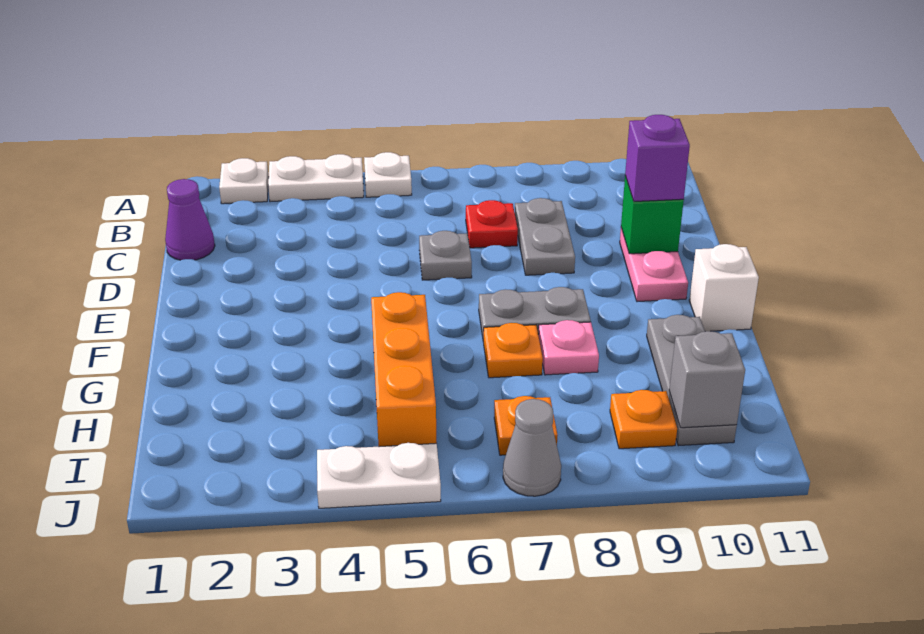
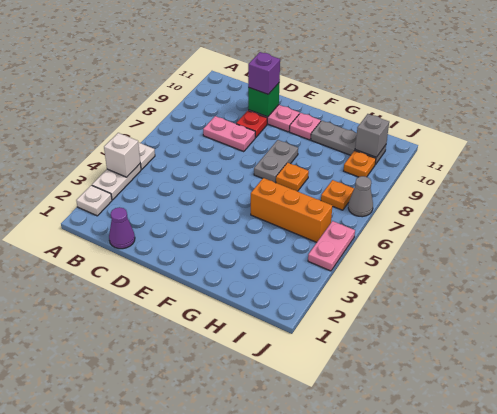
red 1x1 plate [466,200,518,248] -> red 1x1 plate moved to [236,111,267,138]
grey 1x2 plate [515,198,575,275] -> pink 1x2 plate [203,116,255,152]
grey 1x1 plate [419,231,472,280] -> none
white 1x1 brick [689,244,759,331] -> white 1x1 brick moved to [104,133,140,177]
pink 1x1 plate [538,320,599,375] -> pink 1x1 plate moved to [290,113,321,140]
white 1x2 plate [317,443,441,508] -> pink 1x2 plate [308,221,355,271]

